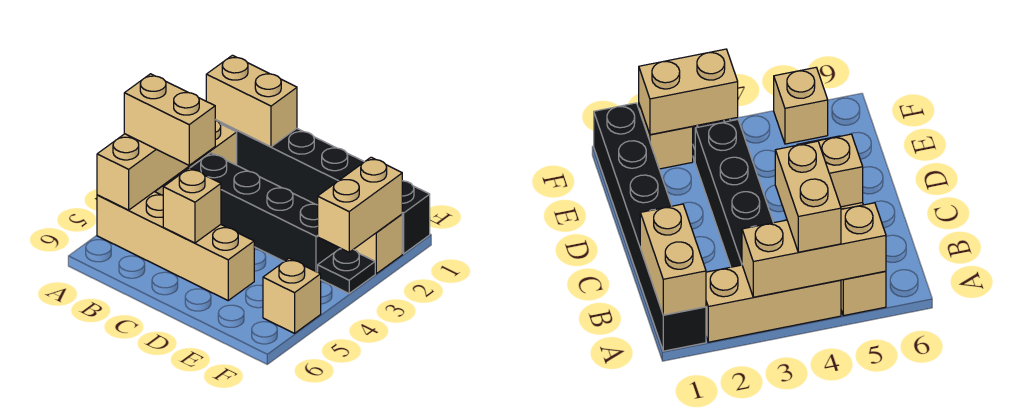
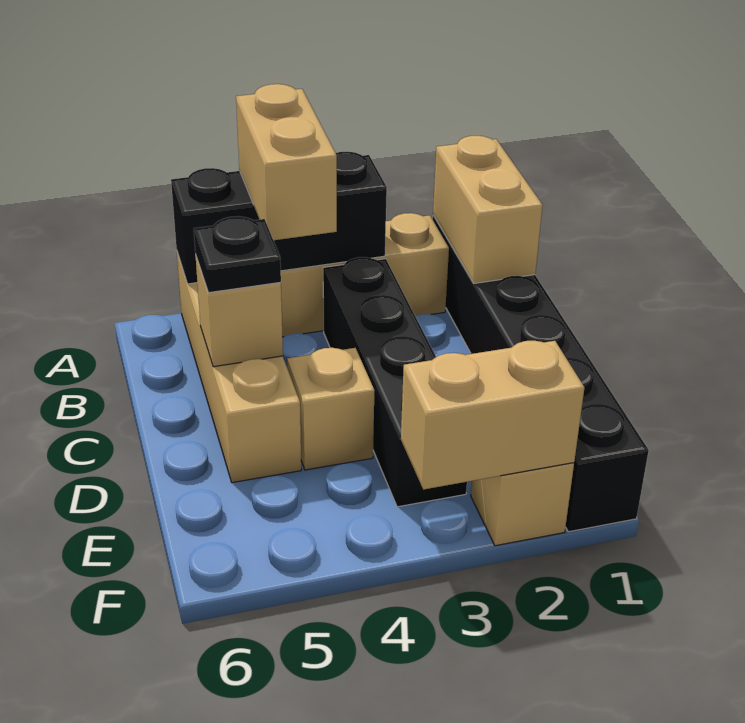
tan 1x3 brick [97,134,209,210] -> black 1x3 brick [171,152,387,284]
black 1x1 plate [318,248,375,293] -> black 1x1 plate moved to [194,216,281,293]
tan 1x1 brick [263,258,321,333] -> tan 1x1 brick moved to [287,348,375,470]

